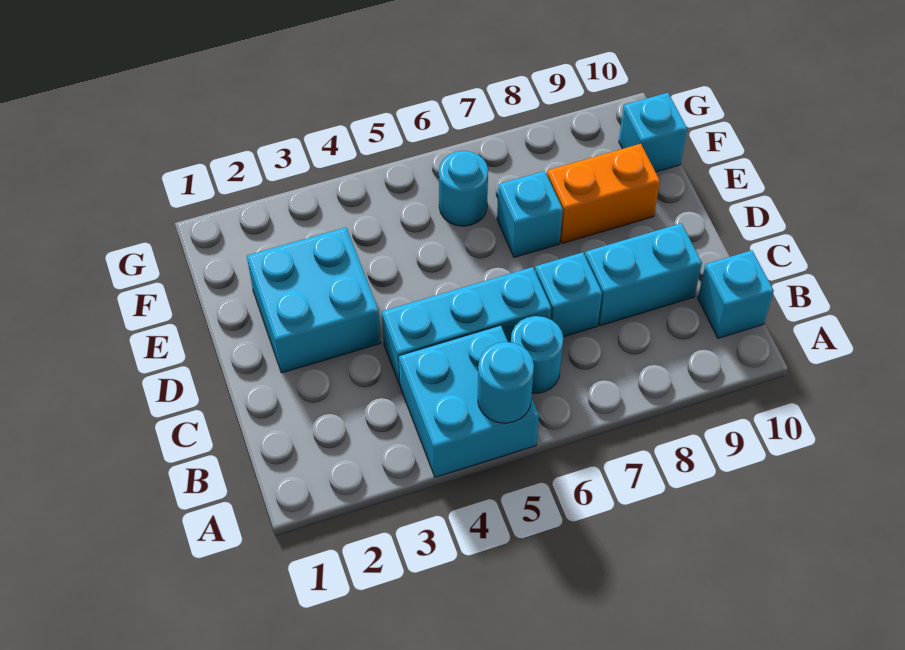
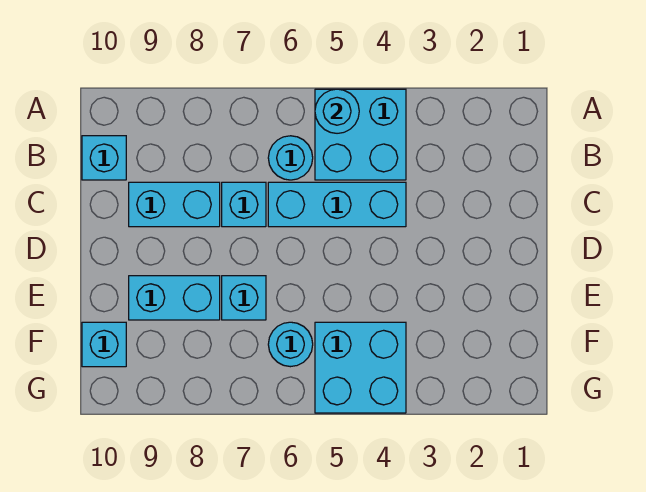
cyan 2x2 brick [247,227,381,373] -> cyan 2x2 brick moved to [315,322,406,413]
orange 1x2 brick [547,144,660,243] -> cyan 1x2 brick [129,276,220,320]

